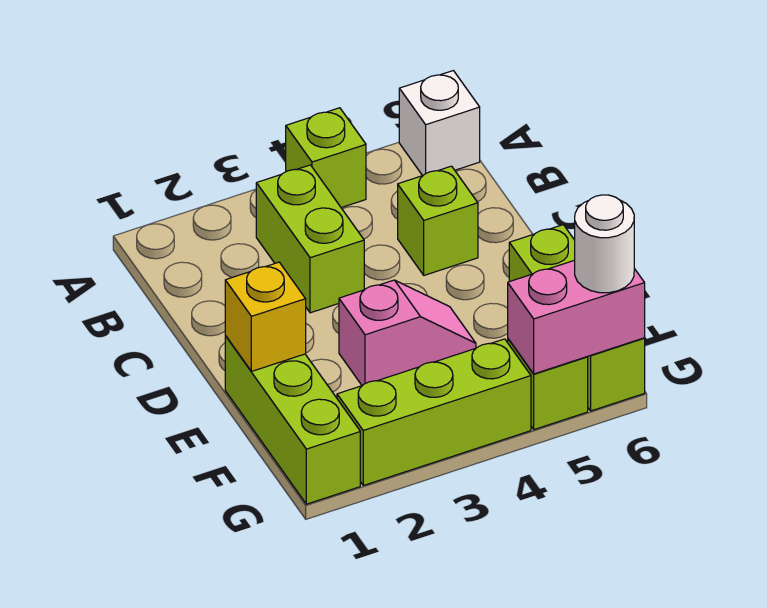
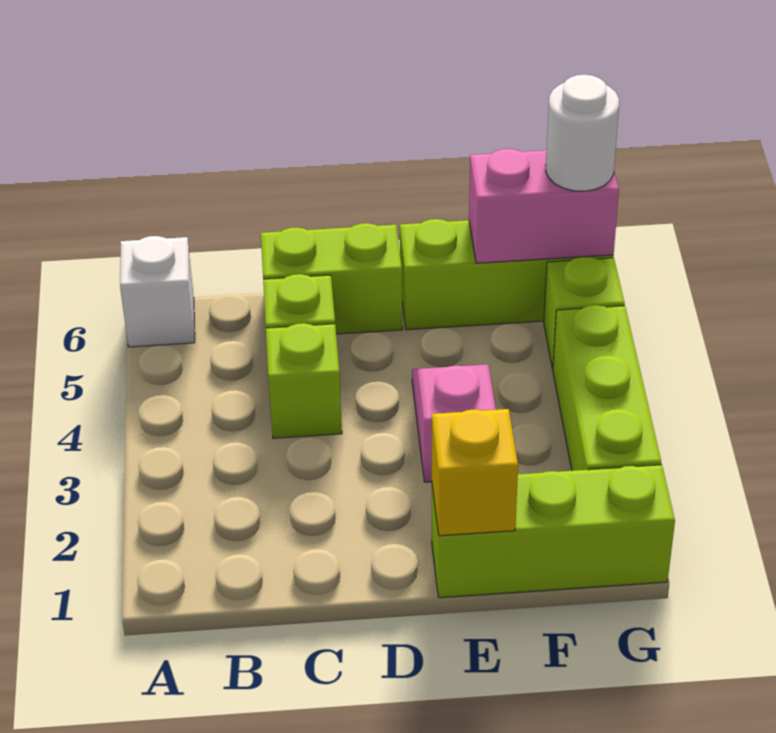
lime 1x1 brick [286,108,366,208] -> lime 1x1 brick moved to [266,323,342,438]
lime 1x2 brick [256,165,364,313] -> lime 1x2 brick moved to [261,223,403,334]
pink 1x2 brick [508,260,645,374] -> pink 1x2 brick turned to [469,149,619,263]

